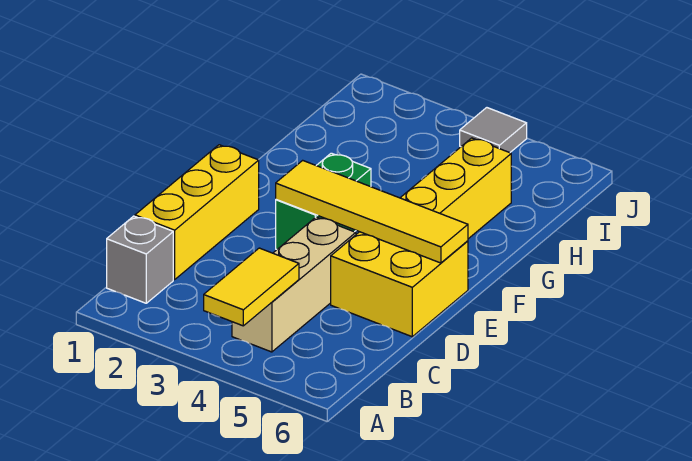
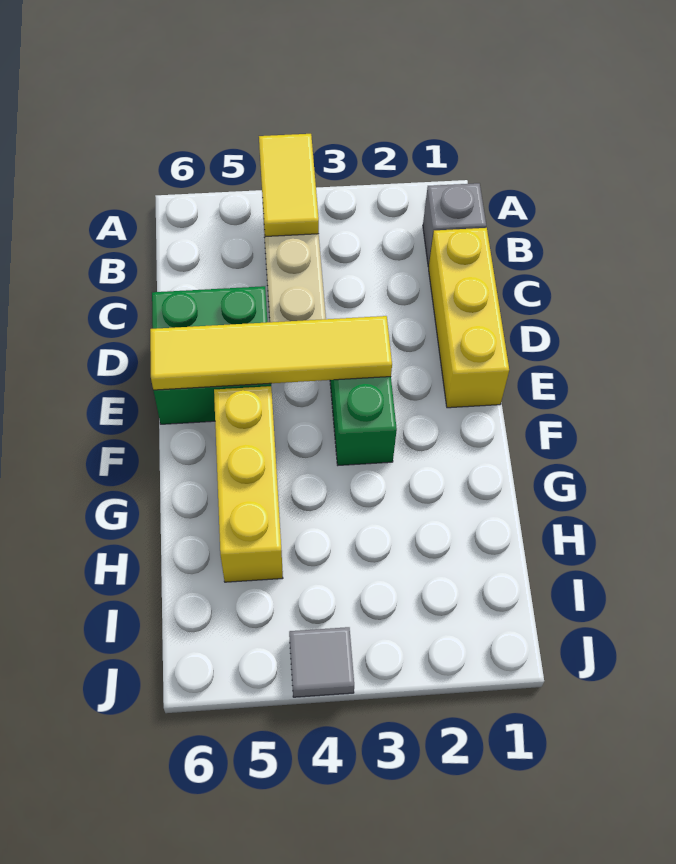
yellow 2x2 brick [331,232,468,337] -> green 2x2 brick [152,286,271,424]

